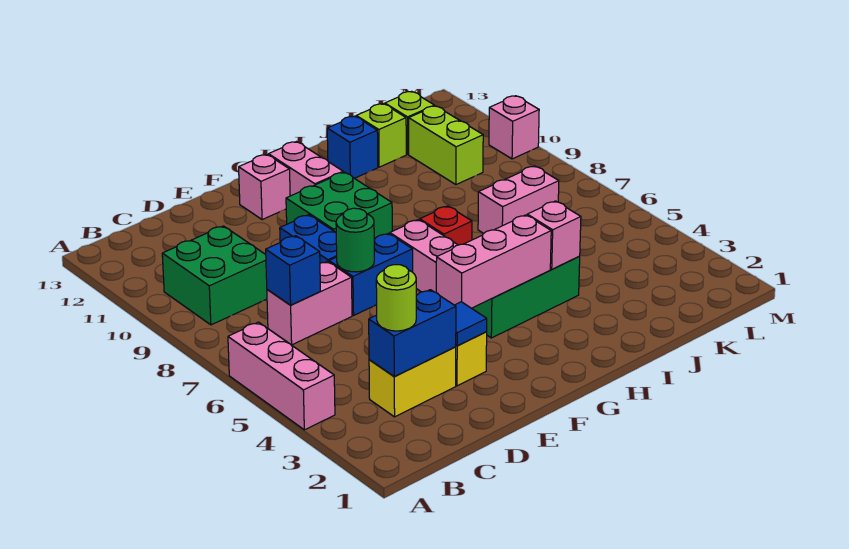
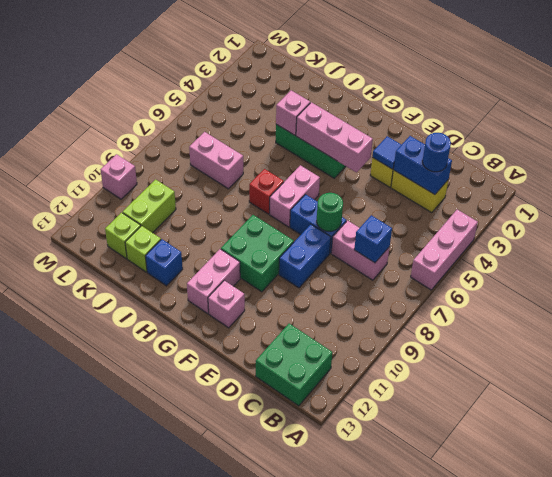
green 2x2 brick [162,226,267,325] -> green 2x2 brick moved to [256,324,332,406]
lime 1x1 round brick [376,265,416,331] -> blue 1x1 round brick [422,133,451,172]

